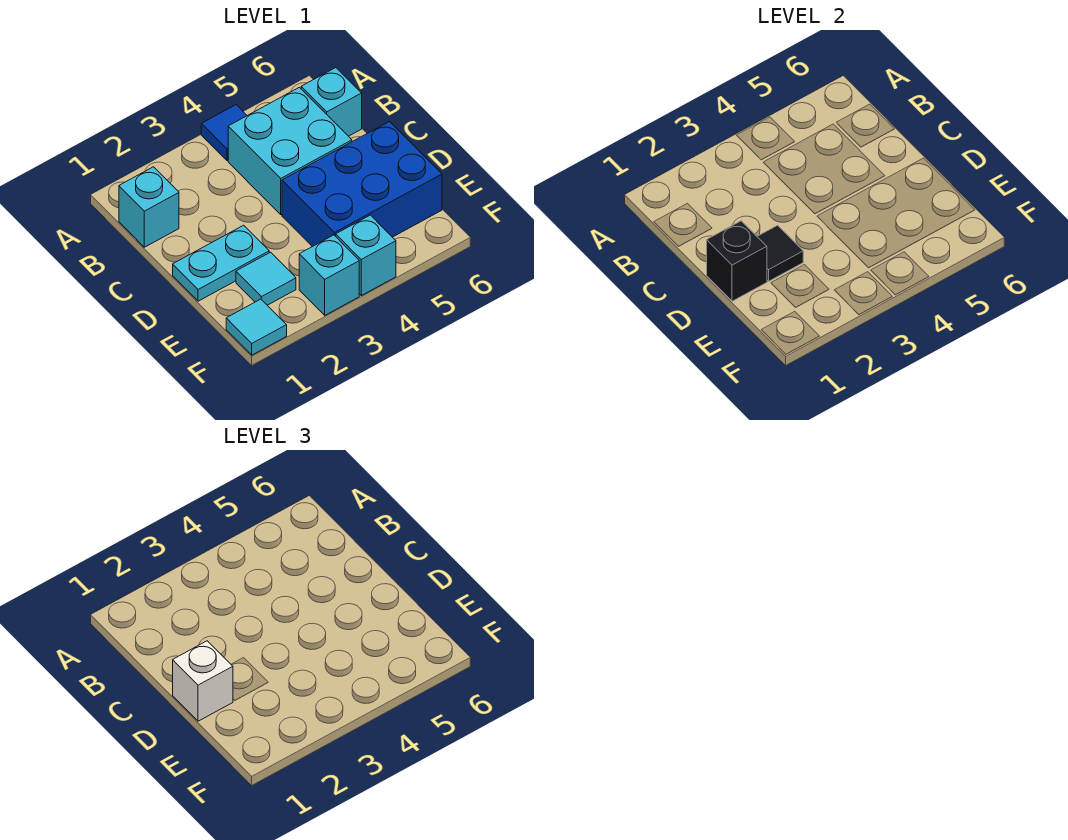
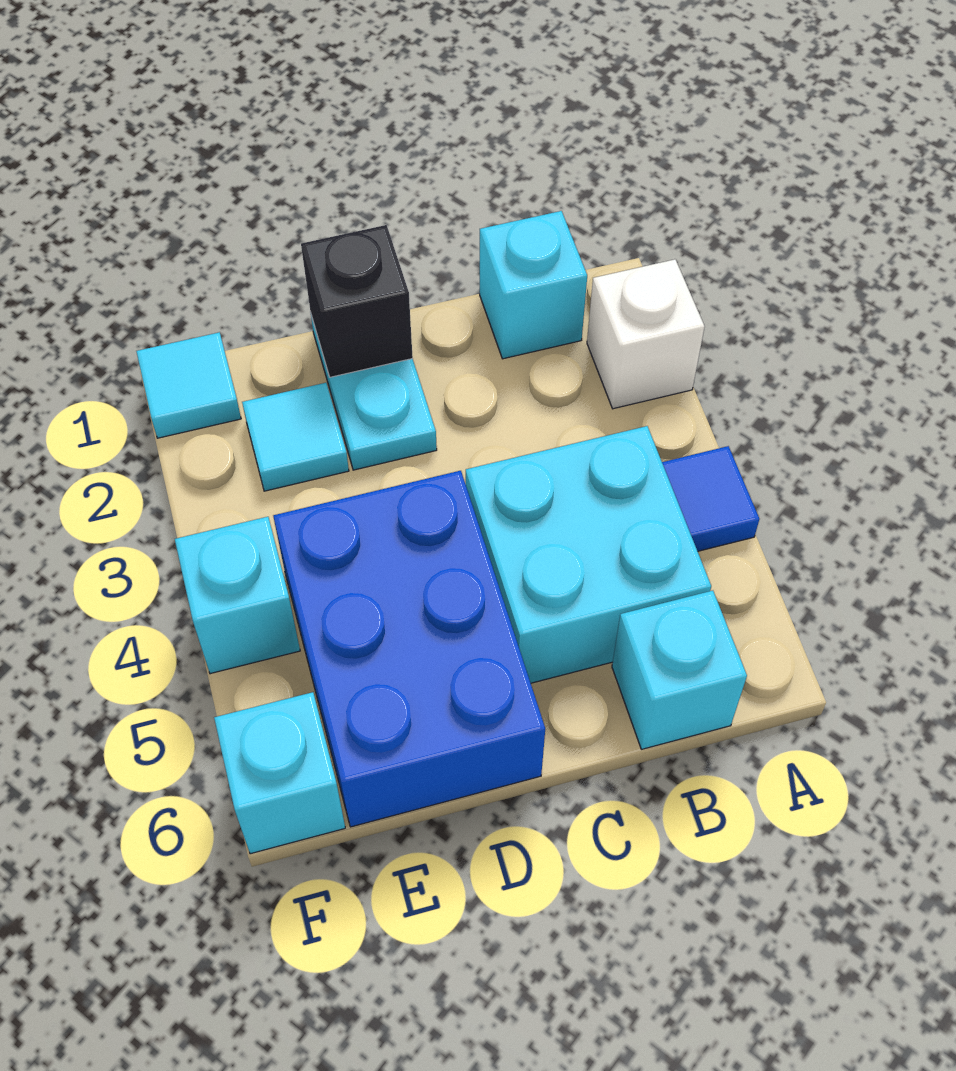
white 1x1 brick [173,641,233,721] -> white 1x1 brick moved to [587,259,705,409]
black 1x1 tile [757,225,803,281] -> none
cyan 1x1 brick [299,235,359,315] -> cyan 1x1 brick moved to [214,692,345,854]

